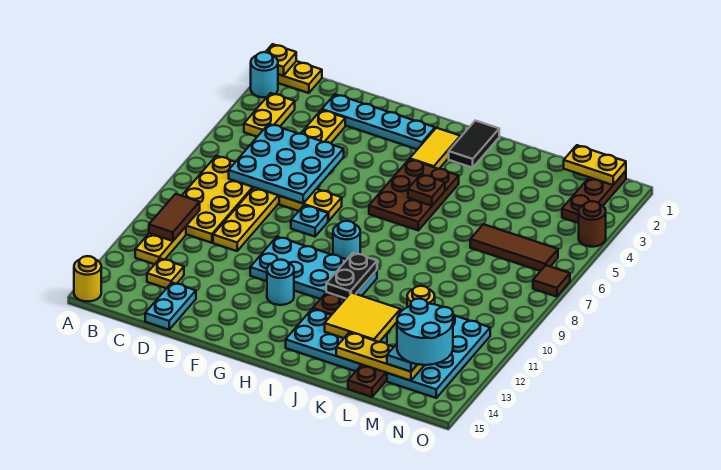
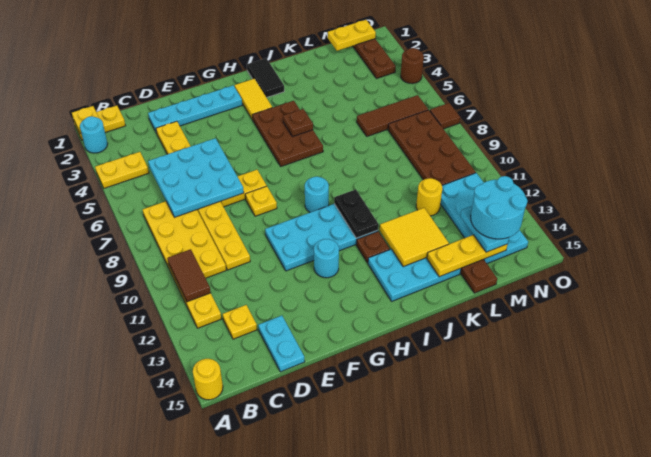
yellow 1x2 plate [244,93,295,137] -> yellow 1x2 plate turned to [95,152,149,188]
cyan 1x1 plate [291,205,328,237] -> yellow 1x1 plate [245,186,277,216]
none -> brown 2x4 plate [388,110,476,185]

